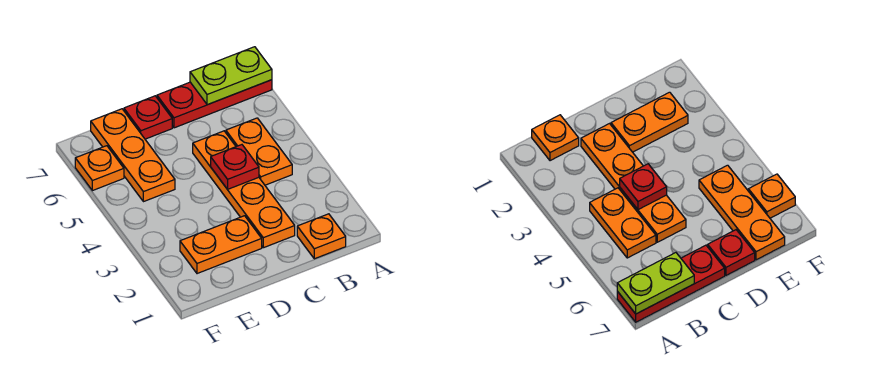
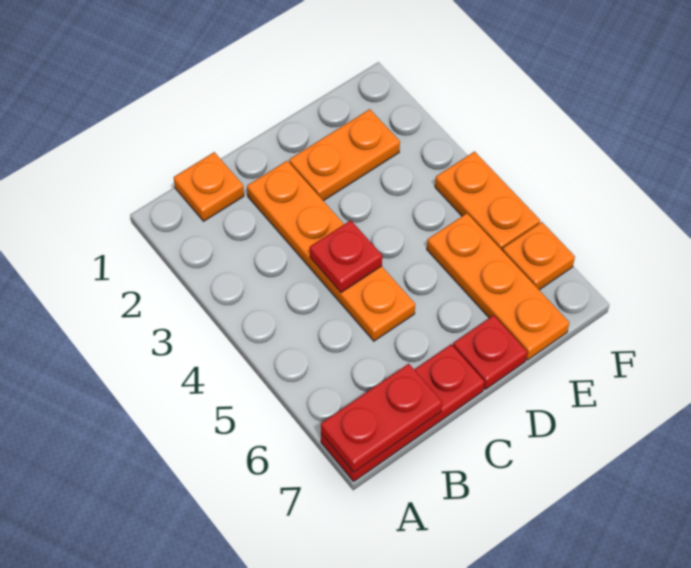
lime 1x2 plate [190,47,272,105] -> red 1x2 plate [321,364,442,472]
orange 1x2 plate [226,118,292,185] -> orange 1x2 plate moved to [435,152,540,251]

